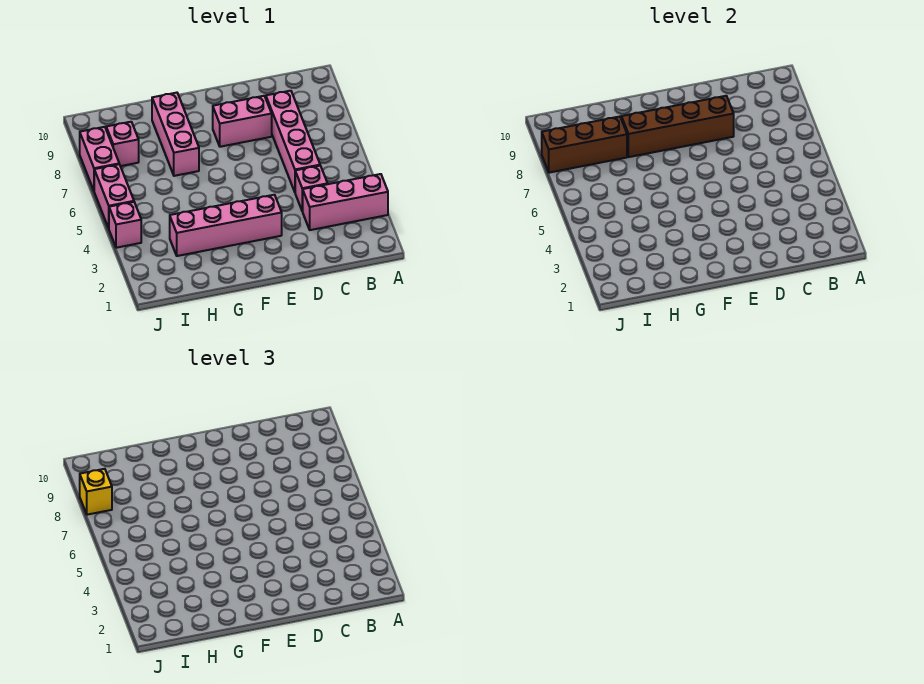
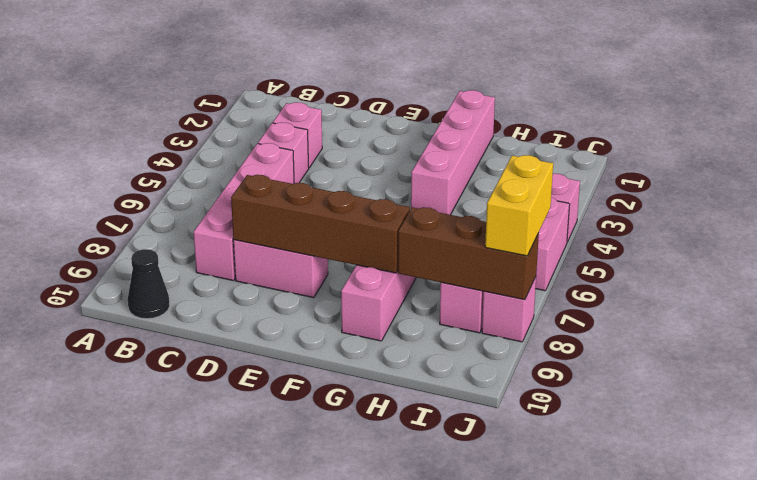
pink 1x3 brick [303,174,388,230] -> pink 1x1 brick [273,102,322,168]
none -> black 1x1 cone [128,249,170,319]
pink 1x4 brick [170,195,282,256] -> pink 1x4 brick turned to [411,90,495,215]
pink 1x2 brick [80,127,119,190] -> pink 1x1 brick [482,277,536,342]
yellow 1x1 brick [80,469,112,515] -> yellow 1x2 brick [485,155,553,256]

